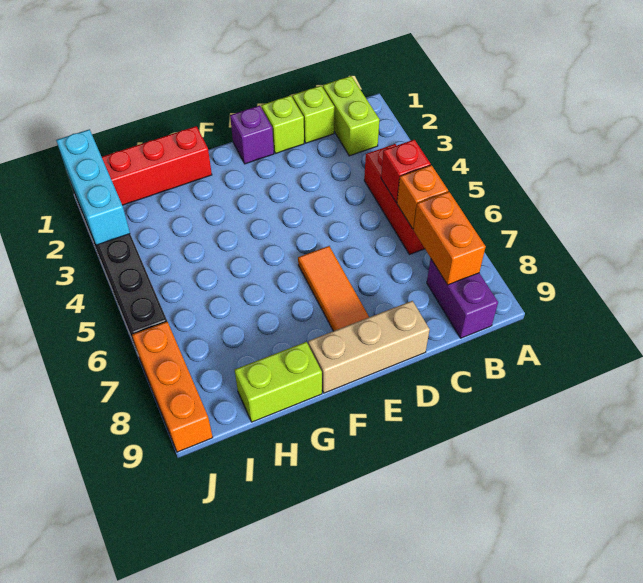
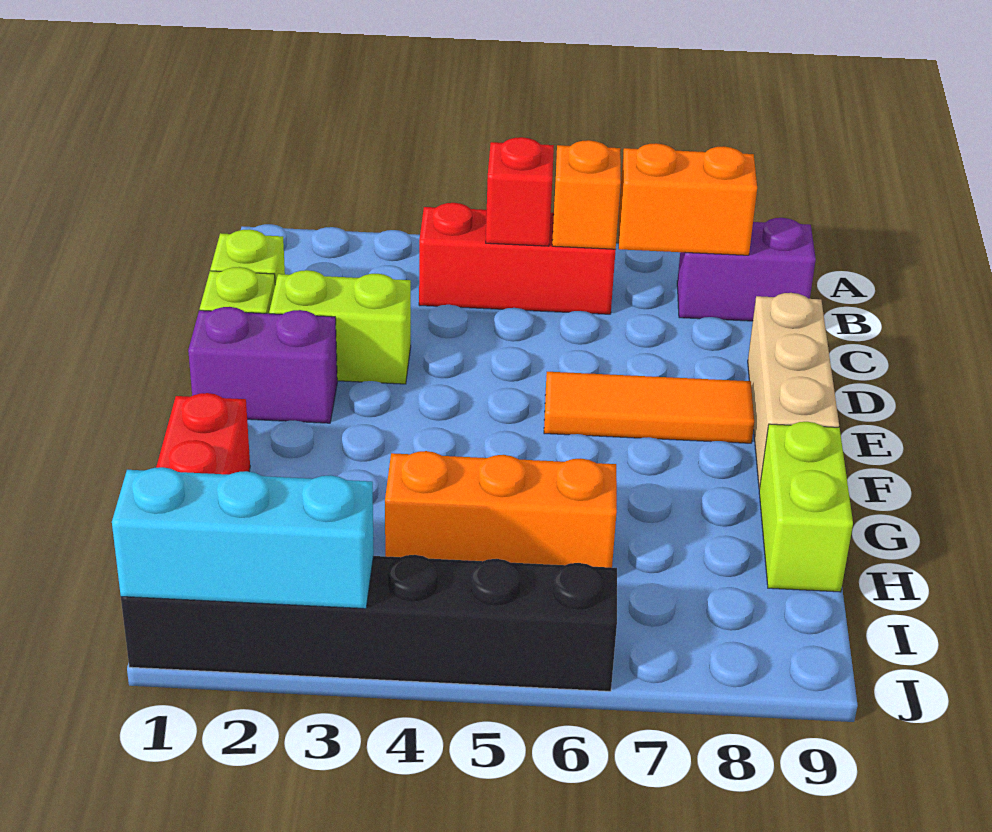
lime 1x2 brick [323,76,379,156] -> lime 1x2 brick moved to [269,270,411,384]
purple 1x1 brick [230,106,274,164] -> purple 1x2 brick [188,307,337,423]
orange 1x3 brick [132,322,213,452] -> orange 1x3 brick moved to [385,451,617,568]

